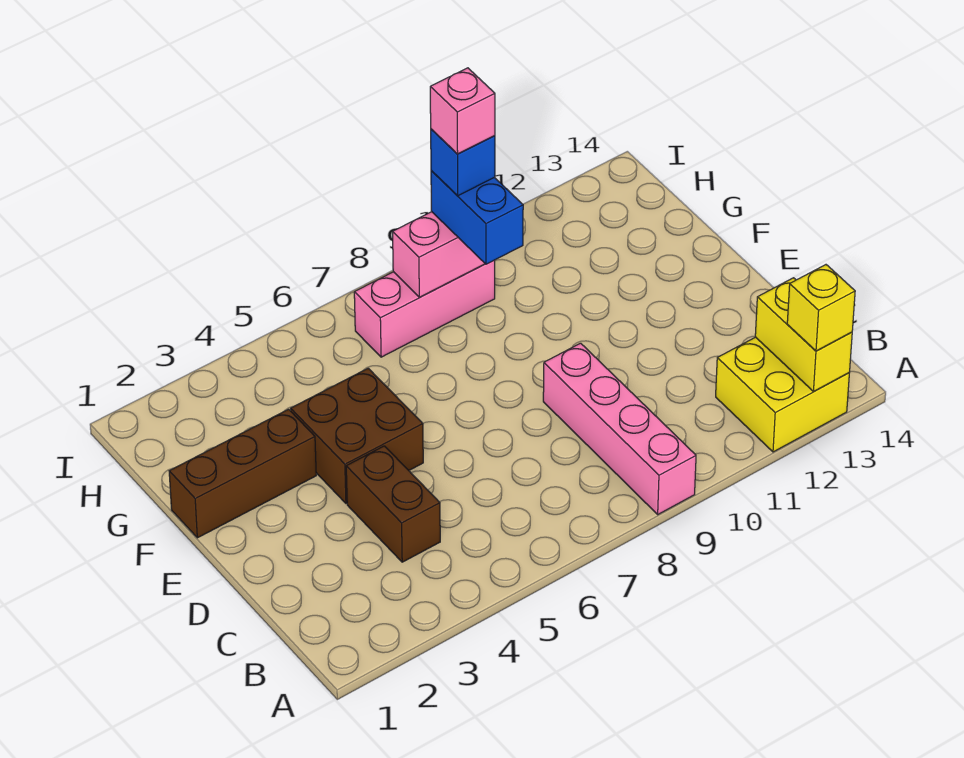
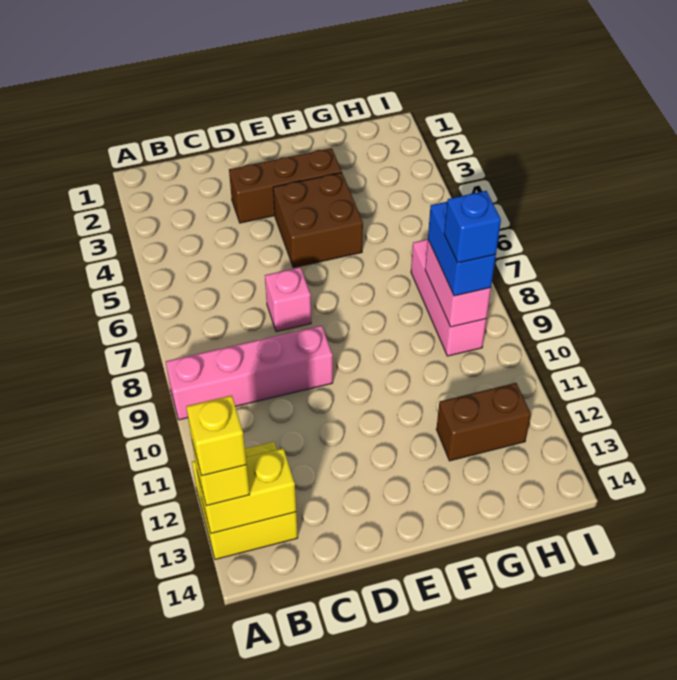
none -> yellow 1x1 brick [186,395,246,476]
brown 1x2 brick [346,446,440,562] -> brown 1x2 brick moved to [436,383,531,461]
brown 1x3 brick [169,409,316,538] -> brown 1x3 brick turned to [229,148,342,223]
blue 1x2 brick [431,171,523,264] -> blue 1x2 brick turned to [428,202,496,296]
pink 1x1 brick [430,68,495,154] -> pink 1x1 brick moved to [265,267,311,332]

